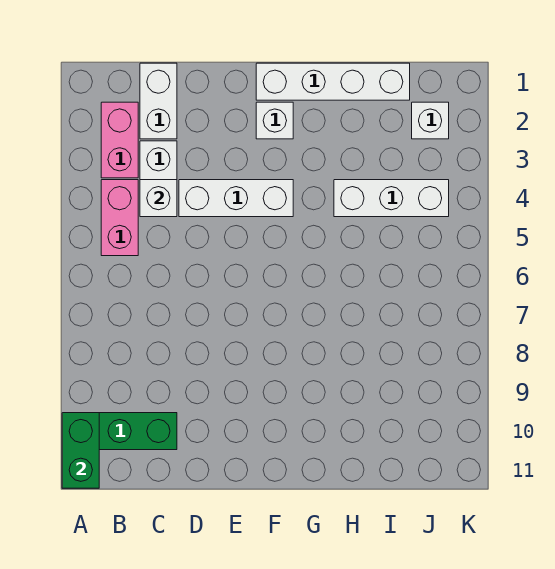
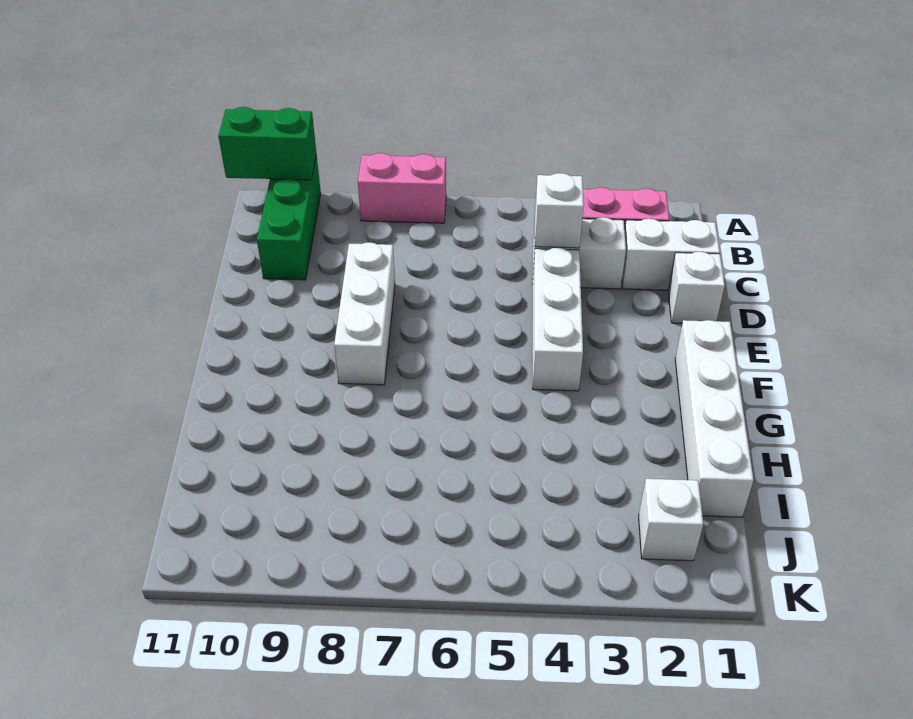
pink 1x2 brick [101,180,138,256] -> pink 1x2 brick moved to [358,153,446,223]
white 1x1 brick [256,102,293,139] -> white 1x1 brick moved to [668,252,725,323]
white 1x3 brick [334,180,449,217] -> white 1x3 brick moved to [334,242,395,385]

